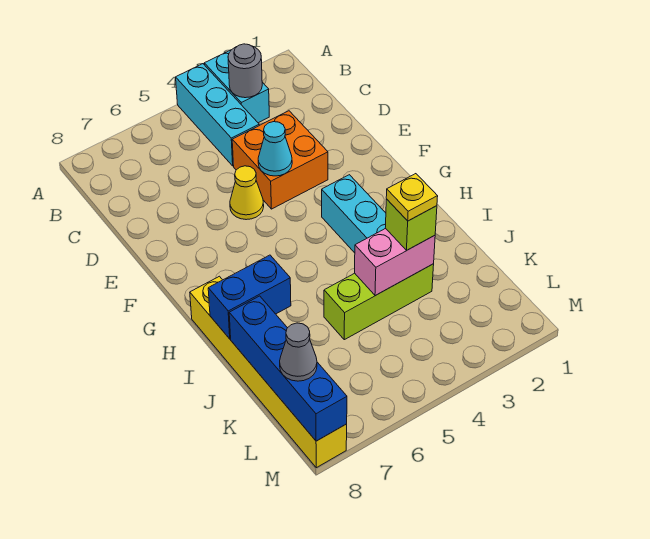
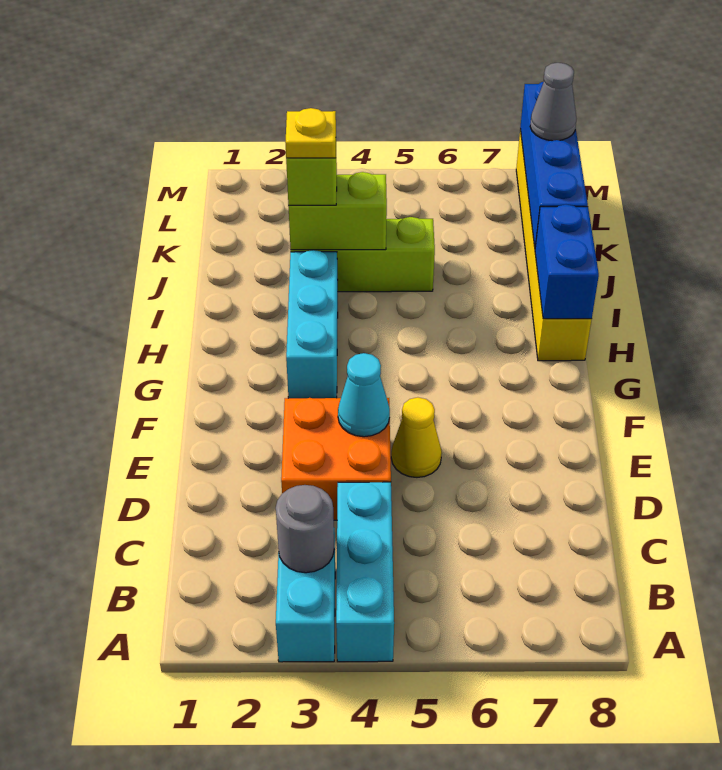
blue 1x2 brick [208,255,291,339] -> blue 1x2 brick turned to [535,205,599,319]
pink 1x2 brick [355,228,435,296] -> lime 1x2 brick [288,172,387,250]

